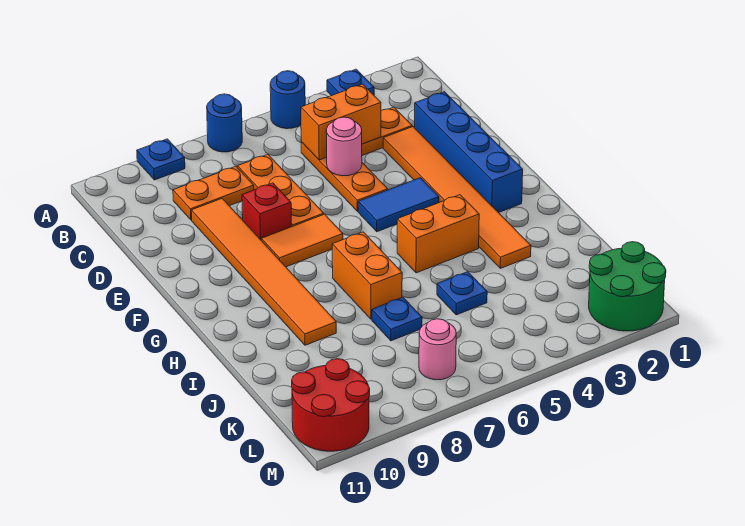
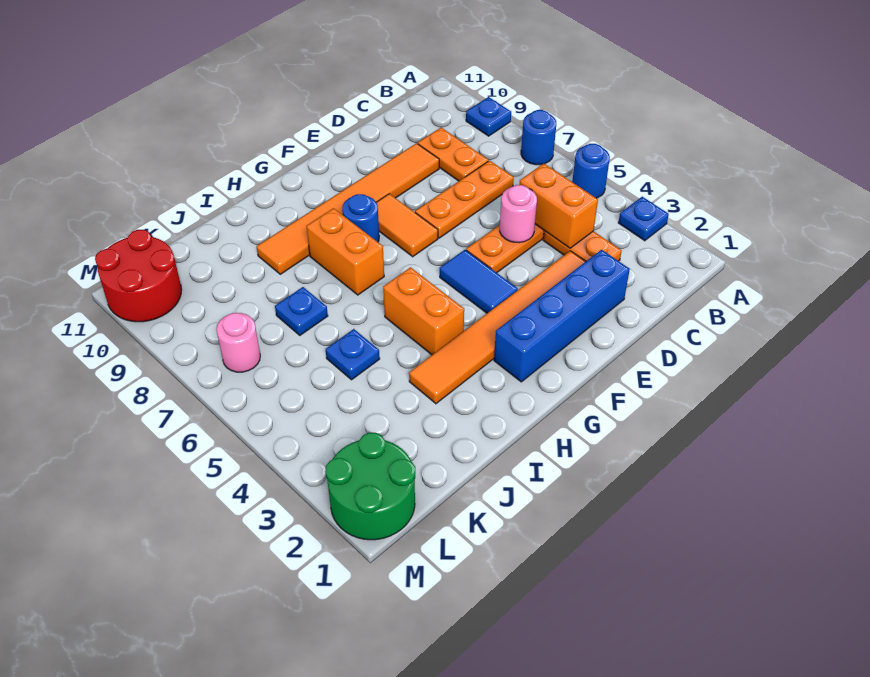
red 1x1 brick [242,183,291,240] -> none
none -> blue 1x1 round brick [342,194,379,242]
orange 1x2 brick [332,232,402,319] -> orange 1x2 brick turned to [306,208,384,295]

